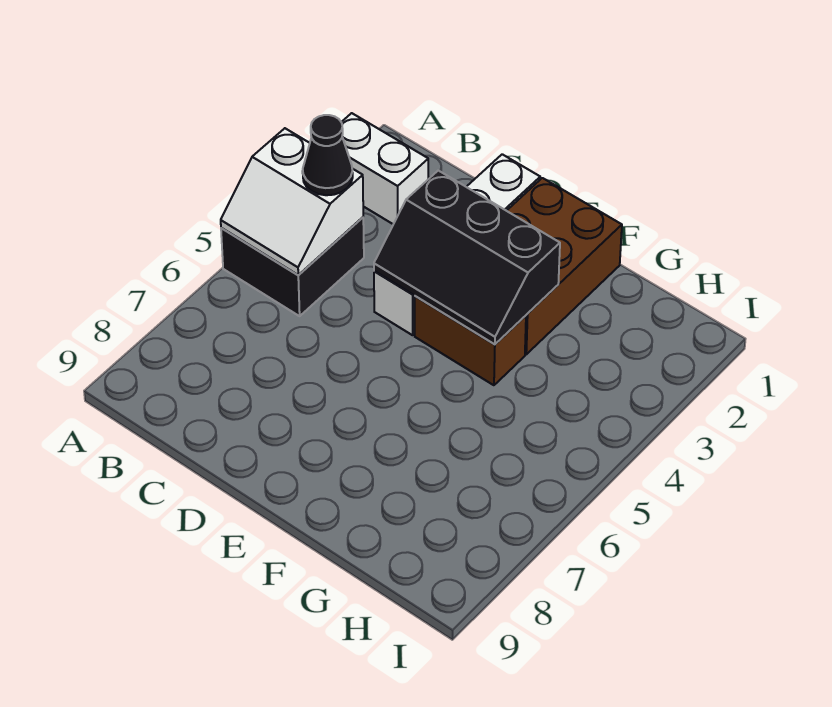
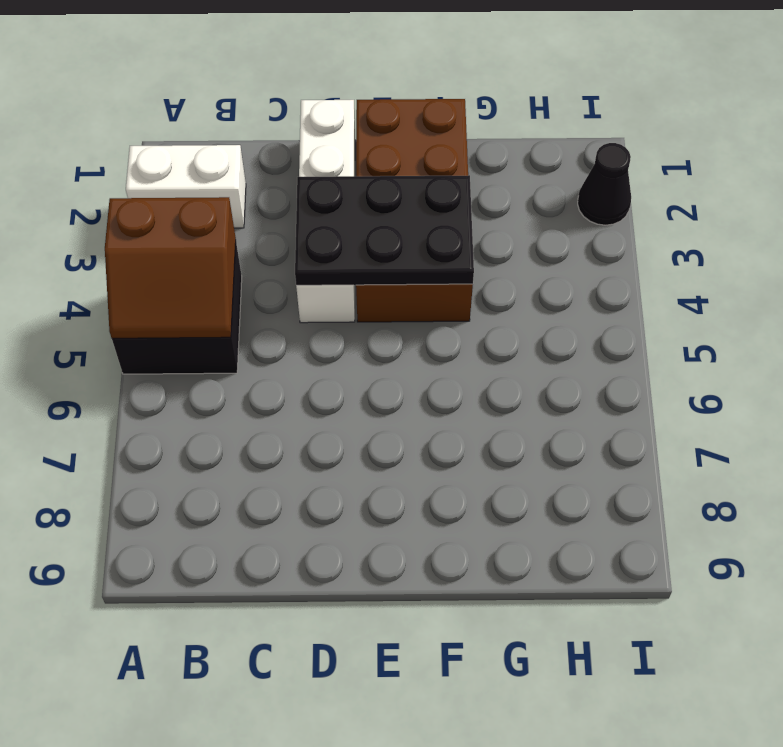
white 2x2 slope [221,128,363,275] -> brown 2x2 slope [105,197,236,338]
black 1x1 cone [303,115,353,195] -> black 1x1 cone moved to [578,143,631,225]
black 2x3 slope [374,171,560,345] -> black 2x3 plate [295,175,474,285]

